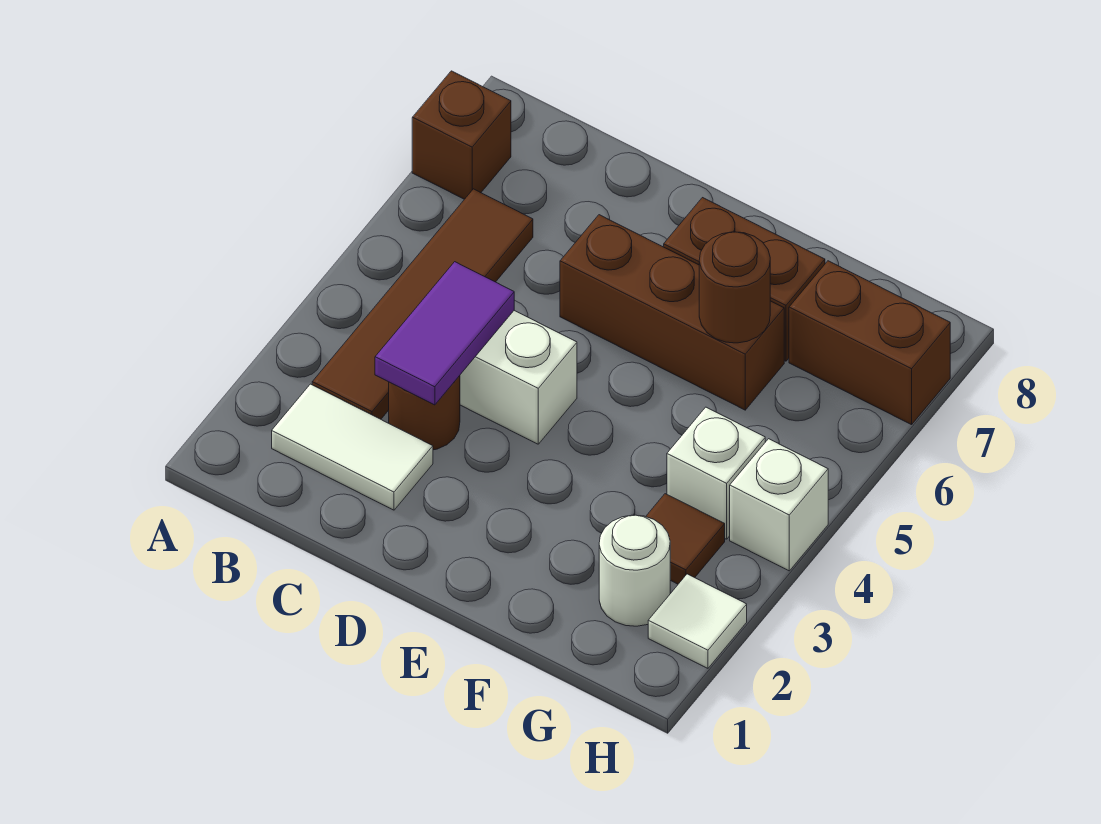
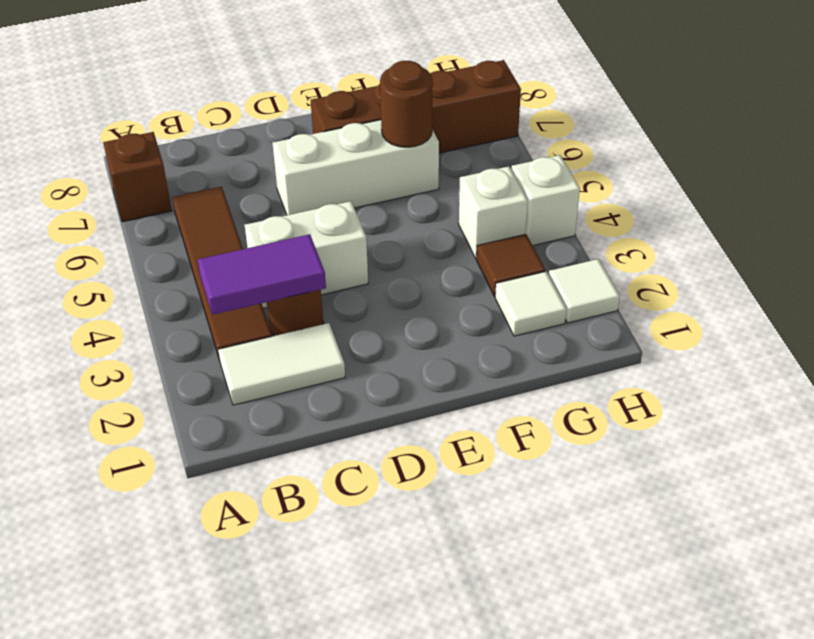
purple 1x2 tile [375,262,514,405] -> purple 1x2 tile turned to [198,234,326,315]
brown 1x3 brick [560,215,784,410] -> white 1x3 brick [273,120,439,215]
white 1x1 round brick [599,515,670,626] -> white 1x1 tile [495,271,566,336]

